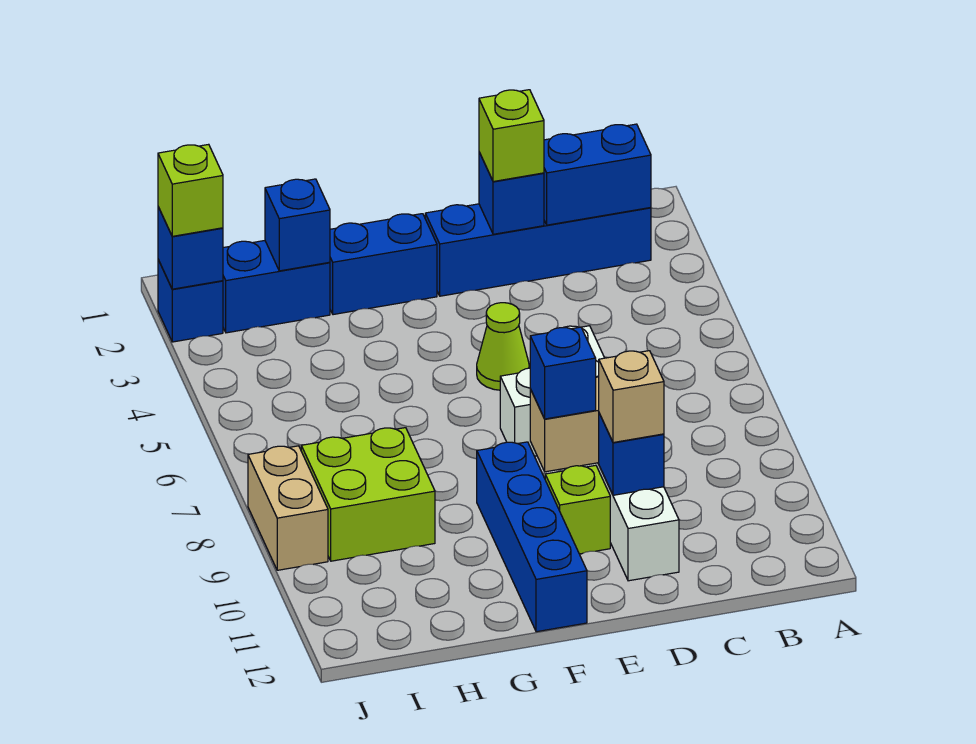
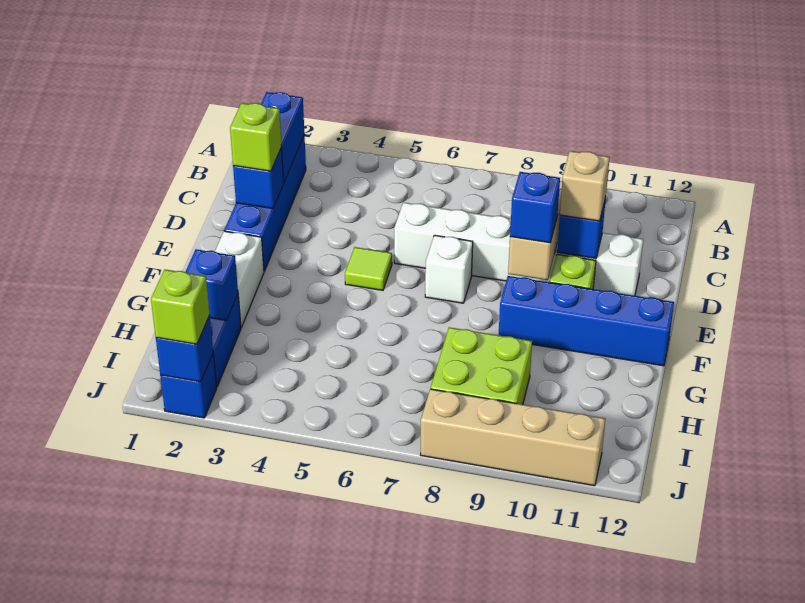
lime 1x1 cone [477,303,529,390] -> lime 1x1 tile [345,247,392,290]
blue 1x2 brick [330,214,437,315] -> white 1x2 brick [215,231,264,327]
tan 1x2 brick [248,446,328,570] -> tan 1x4 brick [421,389,605,486]

